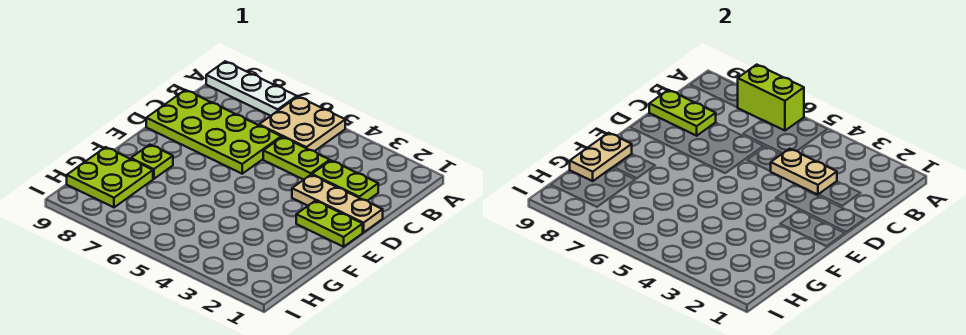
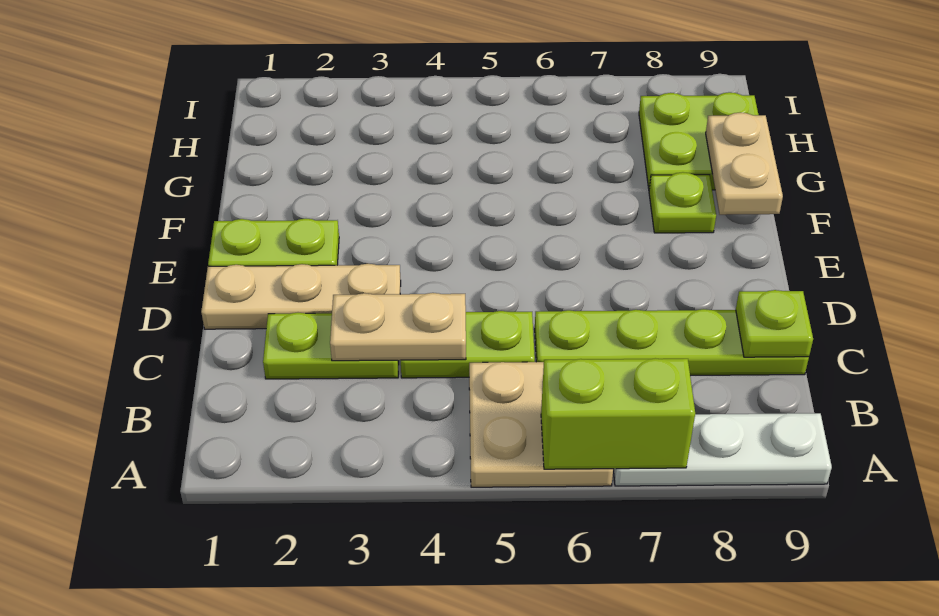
lime 2x4 plate [146,90,281,174] -> lime 1x4 plate [535,309,809,376]
lime 1x2 plate [649,90,716,136] -> lime 1x1 plate [736,290,813,357]

